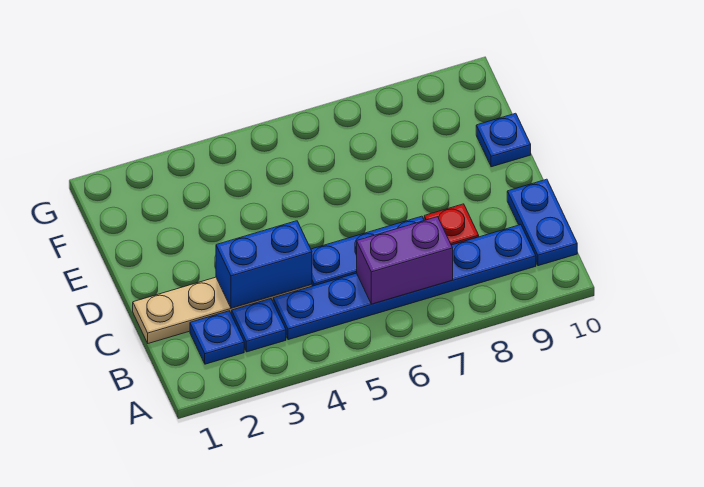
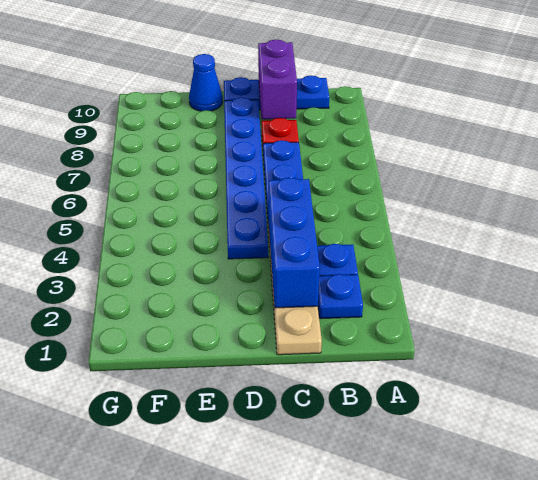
blue 1x6 plate [273,225,536,340] -> blue 1x6 plate moved to [224,98,268,259]
purple 1x2 brick [357,217,453,304] -> purple 1x2 brick moved to [258,40,297,119]
blue 1x2 plate [507,179,577,266] -> blue 1x3 plate [224,75,329,110]
blue 1x2 brick [216,221,312,308] -> blue 1x3 brick [268,178,320,308]
blue 1x1 plate [476,113,531,167] -> blue 1x1 cone [189,54,223,111]

